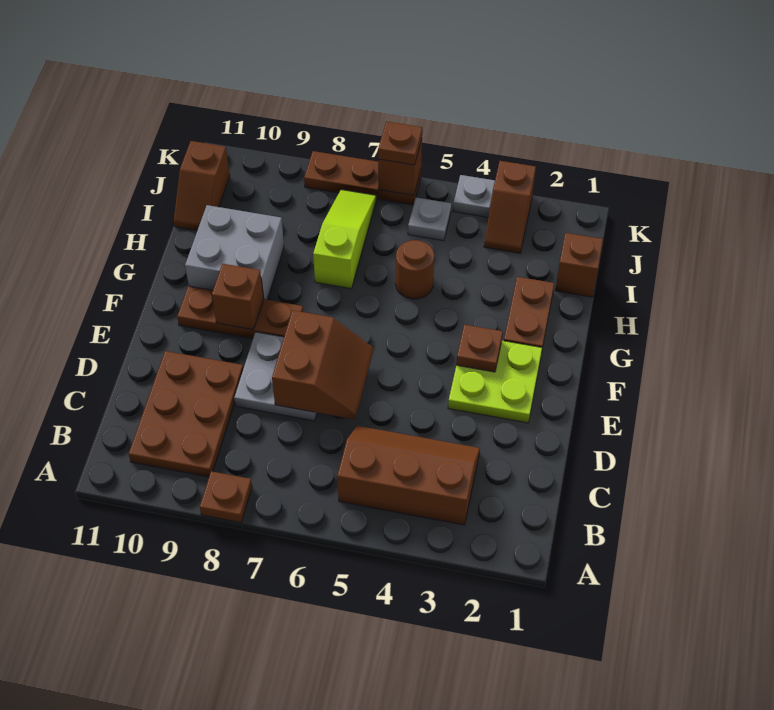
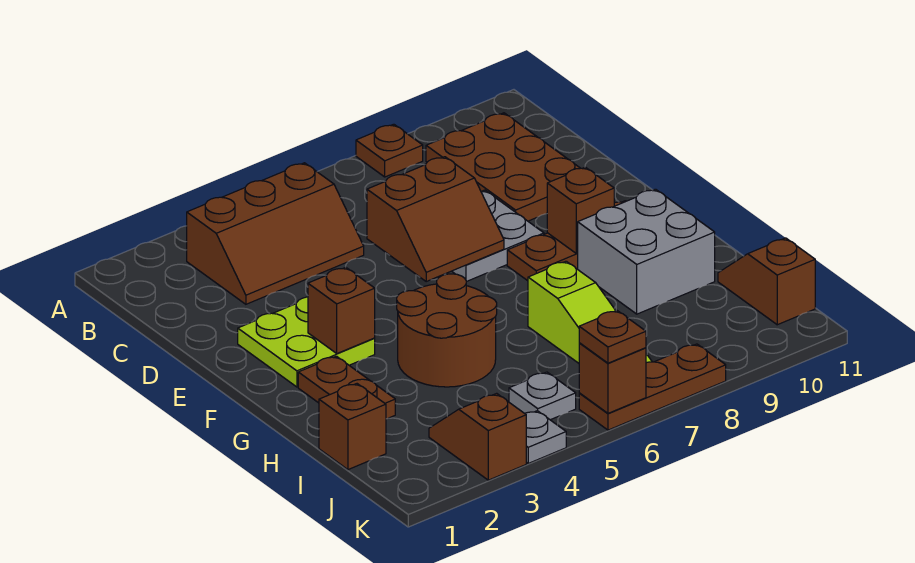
brown 2x2 slope [272,310,373,419] -> brown 2x2 slope turned to [367,157,504,281]
brown 1x1 plate [456,325,503,372] -> brown 1x1 brick [308,267,375,353]
brown 1x1 round brick [396,240,434,299] -> brown 2x2 round brick [397,274,497,387]

